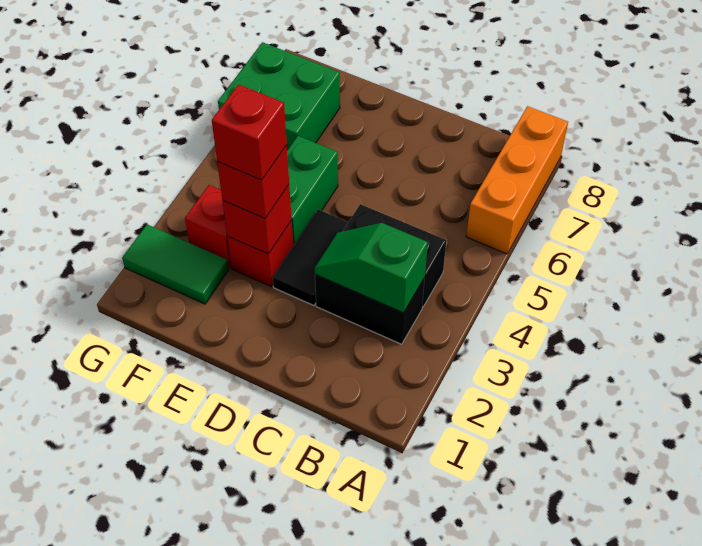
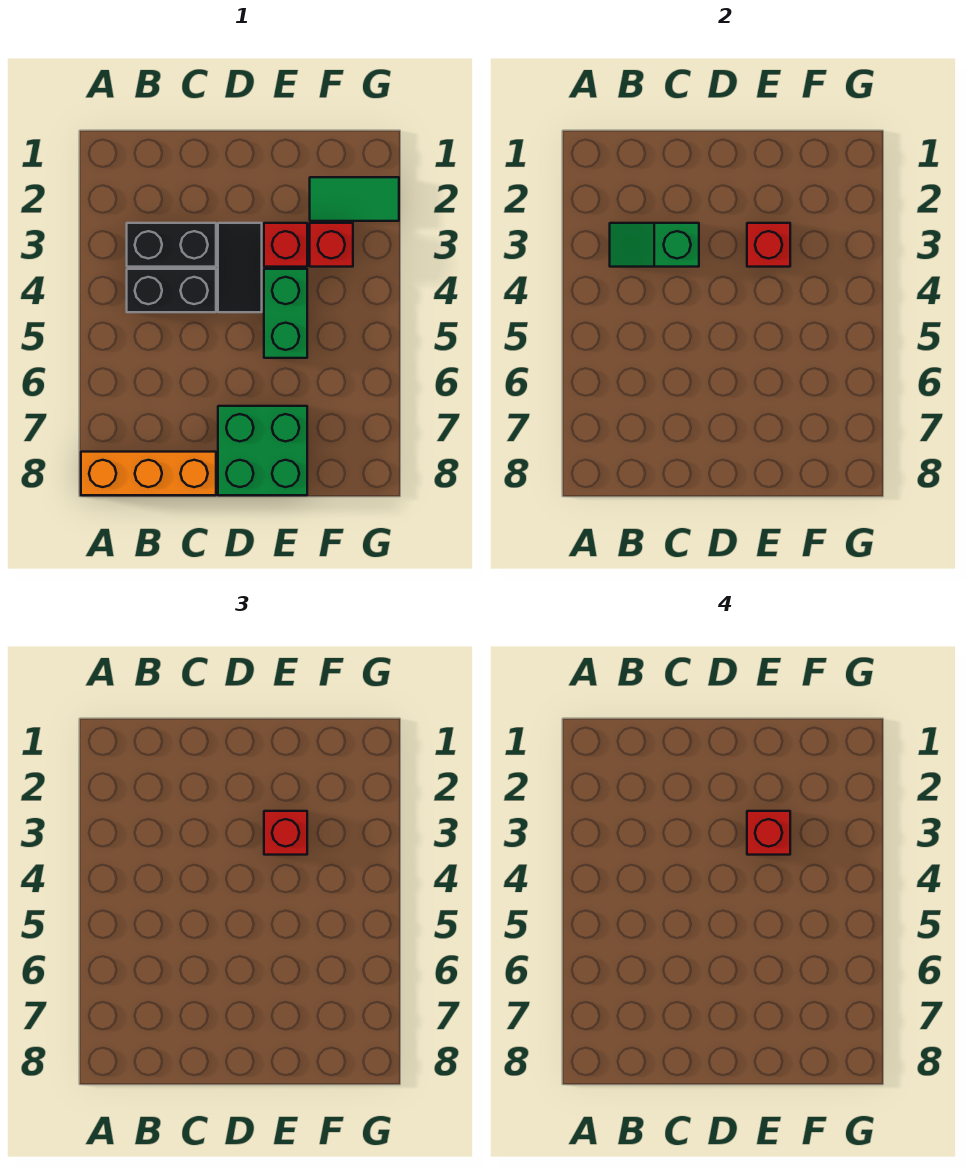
orange 1x3 brick [466,106,568,254] -> orange 1x3 brick turned to [81,452,216,495]
green 1x2 slope [315,223,428,313] -> green 1x2 slope turned to [610,223,699,267]
green 2x2 brick [218,42,340,150] -> green 2x2 brick moved to [218,406,307,495]

